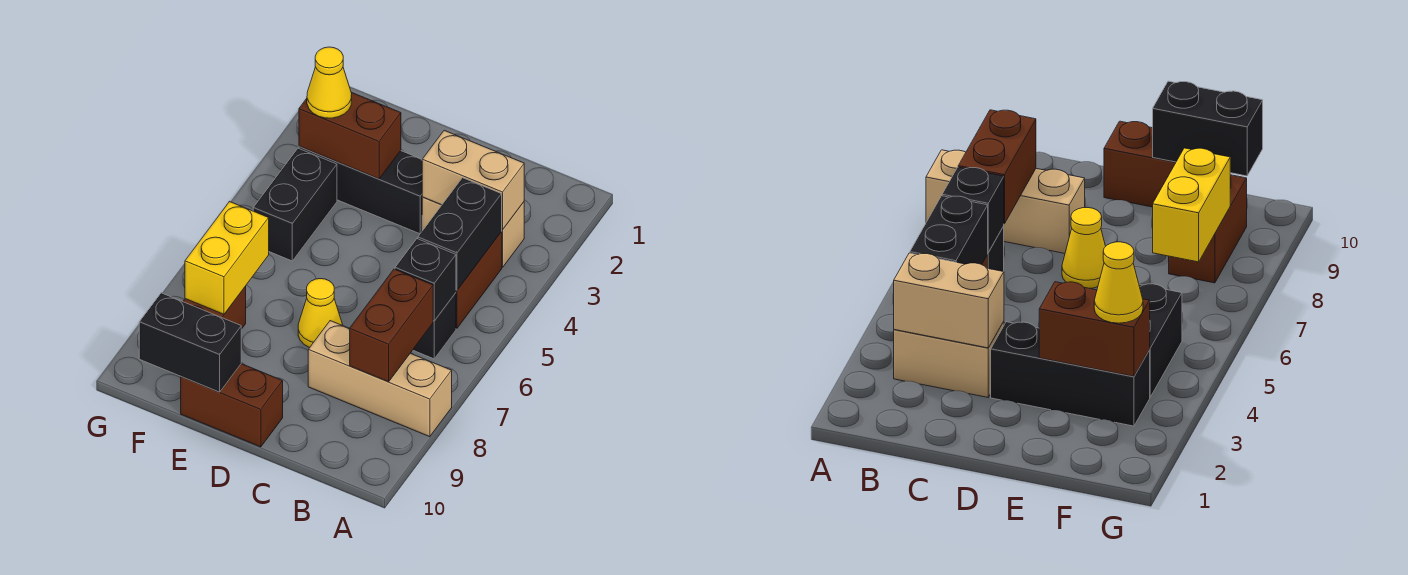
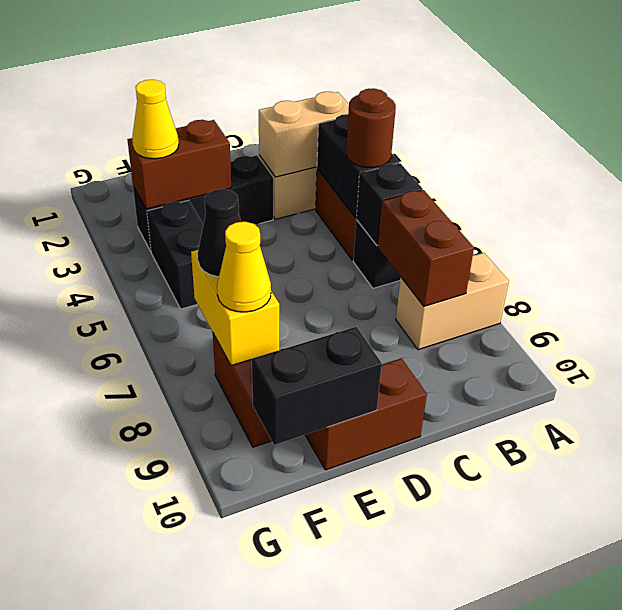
tan 1x3 brick [308,321,452,437] -> tan 1x2 brick [396,253,509,350]
none -> brown 1x1 round brick [346,88,396,168]
yellow 1x1 cone [298,279,343,348] -> yellow 1x1 cone moved to [217,222,271,312]
none -> black 1x1 cone [198,189,241,277]

